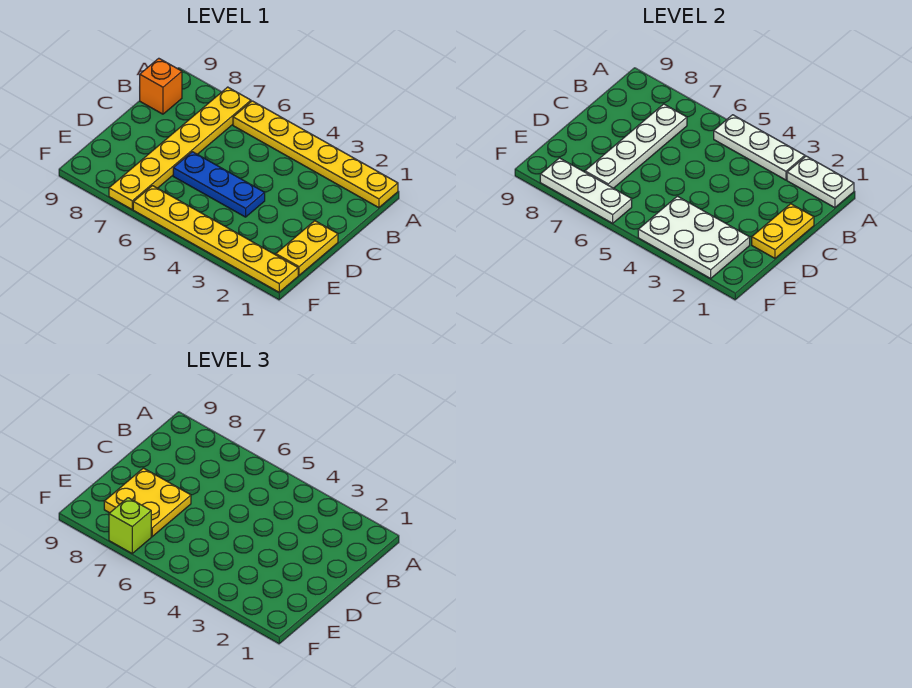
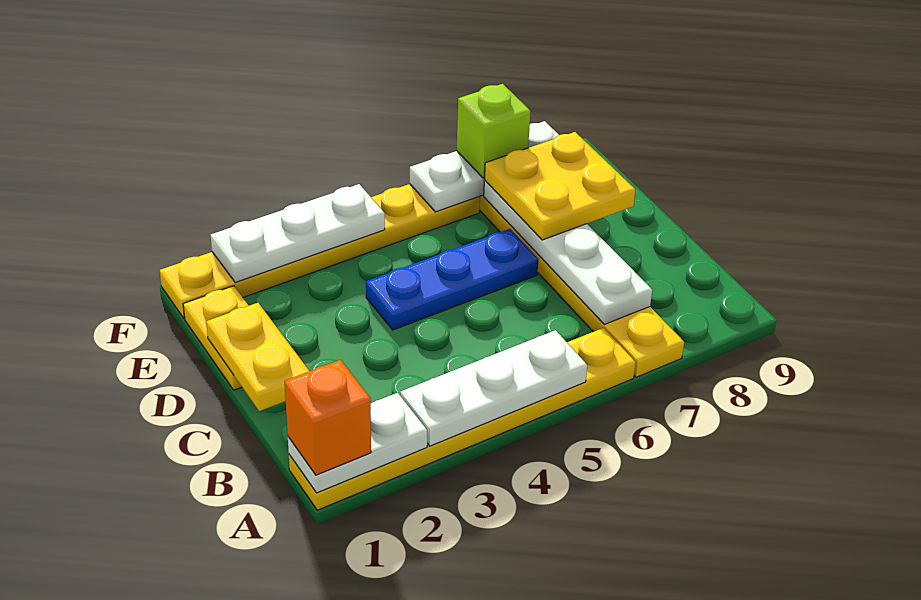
orange 1x1 brick [140,58,182,114] -> orange 1x1 brick moved to [285,360,371,475]
white 2x3 plate [638,196,750,278] -> white 1x3 plate [211,184,385,283]

